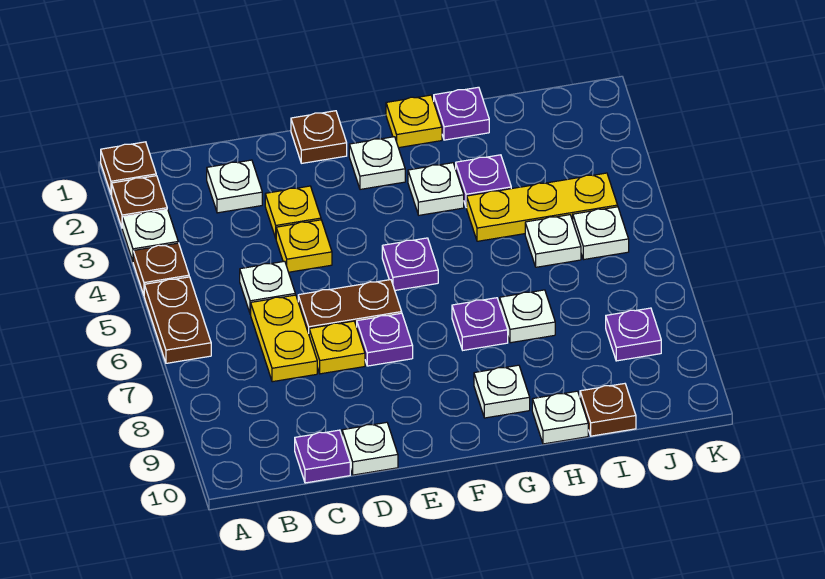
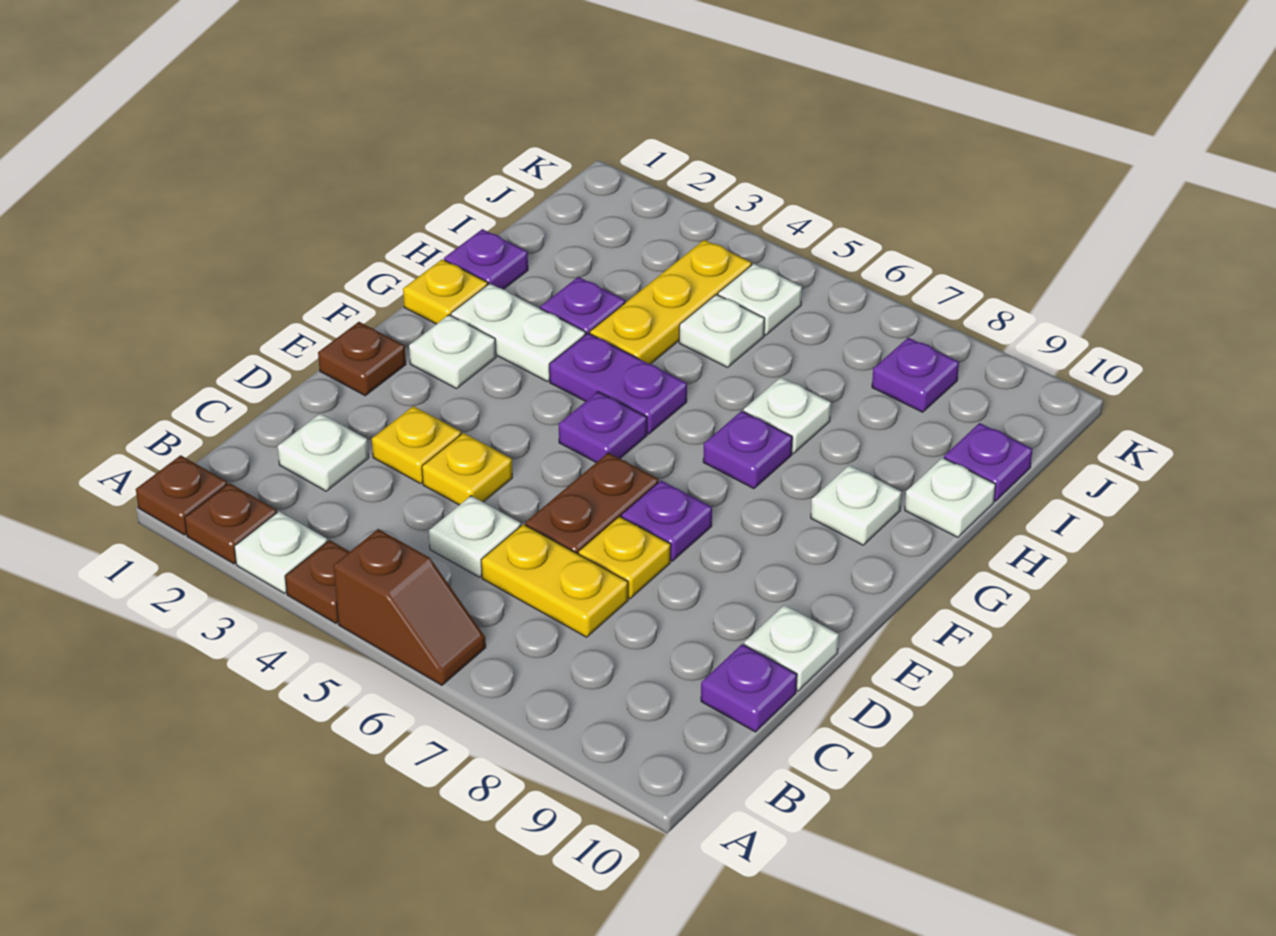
brown 1x2 plate [144,277,211,363] -> brown 1x2 slope [333,529,486,685]
white 1x1 plate [408,163,464,215] -> white 1x2 plate [451,284,586,381]
none -> purple 1x2 plate [549,333,687,434]
brown 1x1 plate [580,384,636,436] -> purple 1x1 plate [944,423,1032,501]

